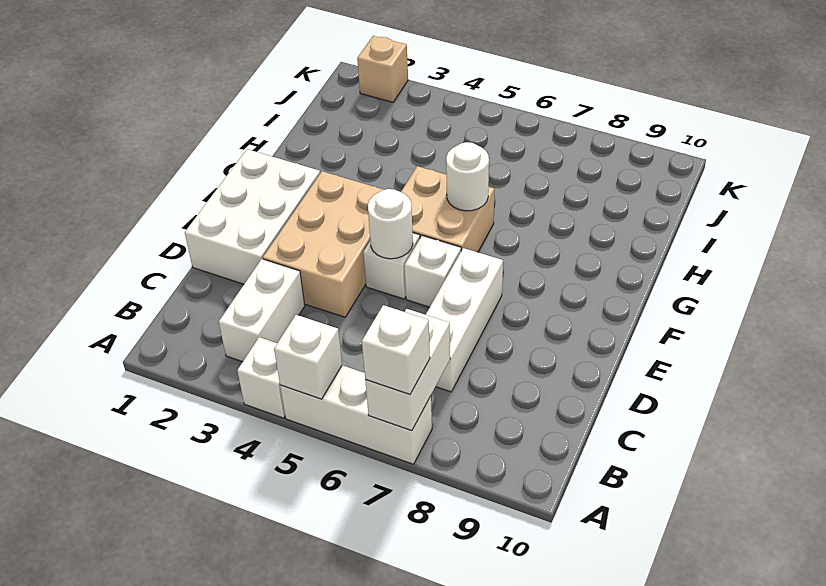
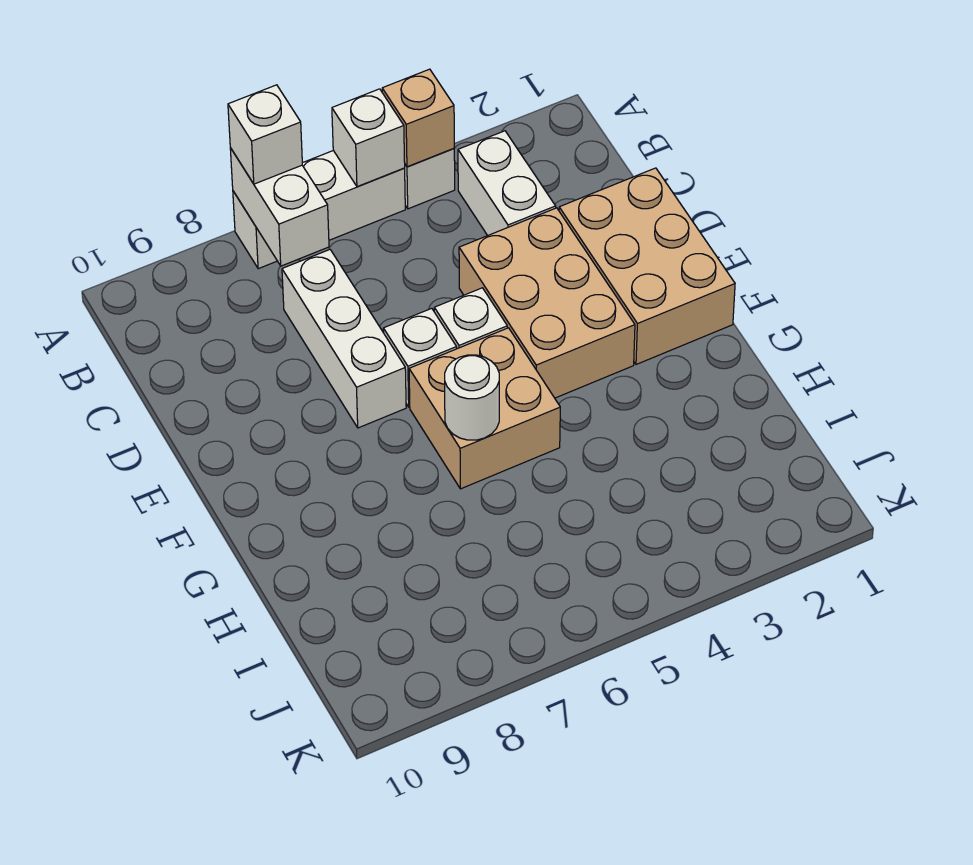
white 2x3 brick [185,149,320,284] -> tan 2x3 brick [559,168,735,364]
white 1x1 round brick [368,189,413,259] -> none
tan 1x1 brick [357,36,408,102] -> tan 1x1 brick moved to [382,69,454,167]

